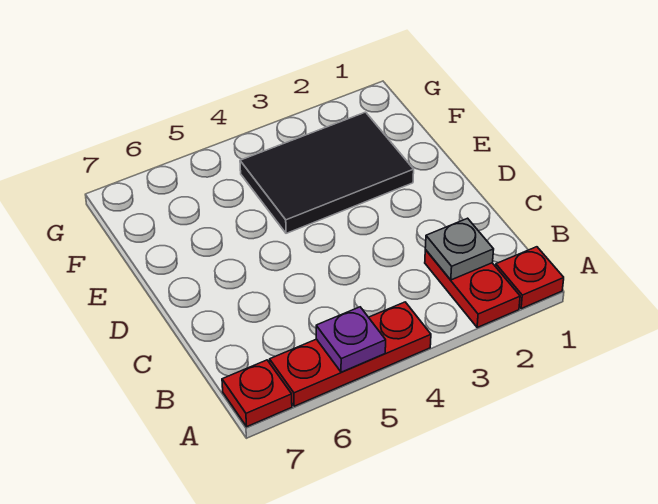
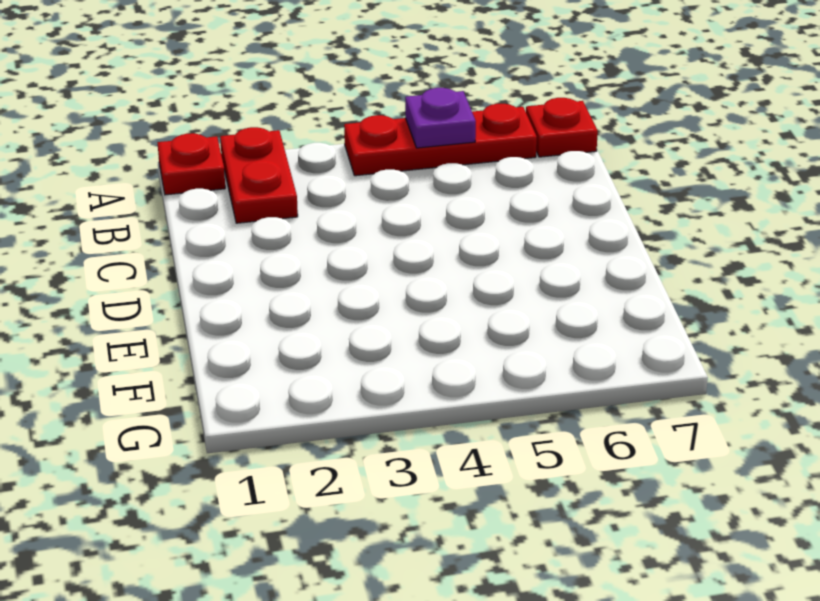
grey 1x1 plate [425,218,494,280] -> none
black 2x3 tile [240,112,414,233] -> none

